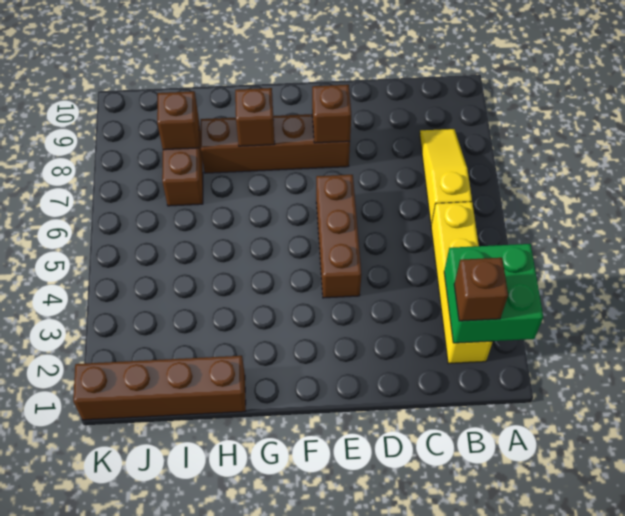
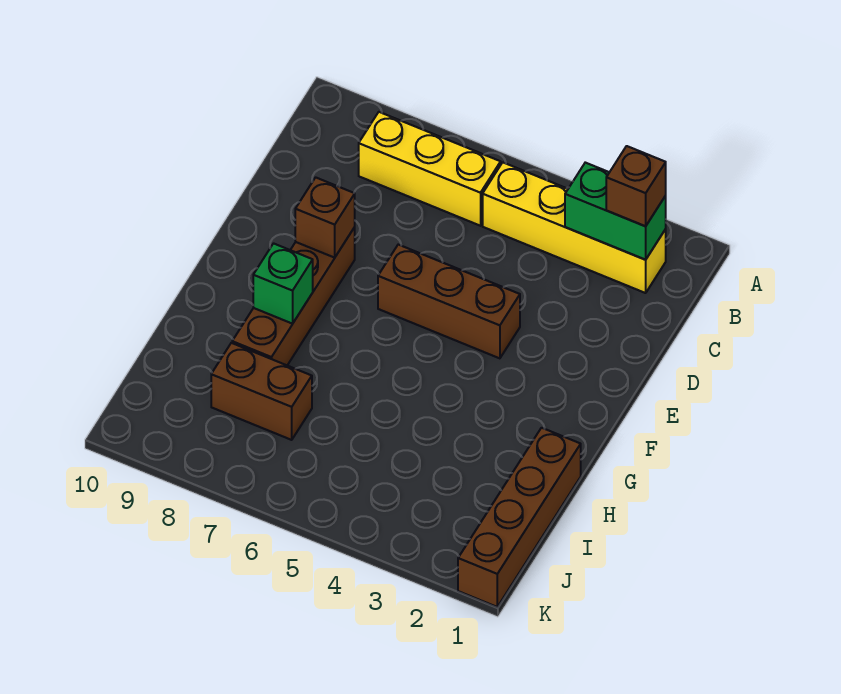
green 2x2 brick [444,244,543,343] -> green 1x2 brick [565,163,666,260]
yellow 1x3 slope [420,129,472,225] -> yellow 1x3 brick [359,112,501,226]
brown 1x1 brick [235,88,275,146] -> green 1x1 brick [253,243,313,324]
brown 1x1 brick [157,91,199,150] -> none

